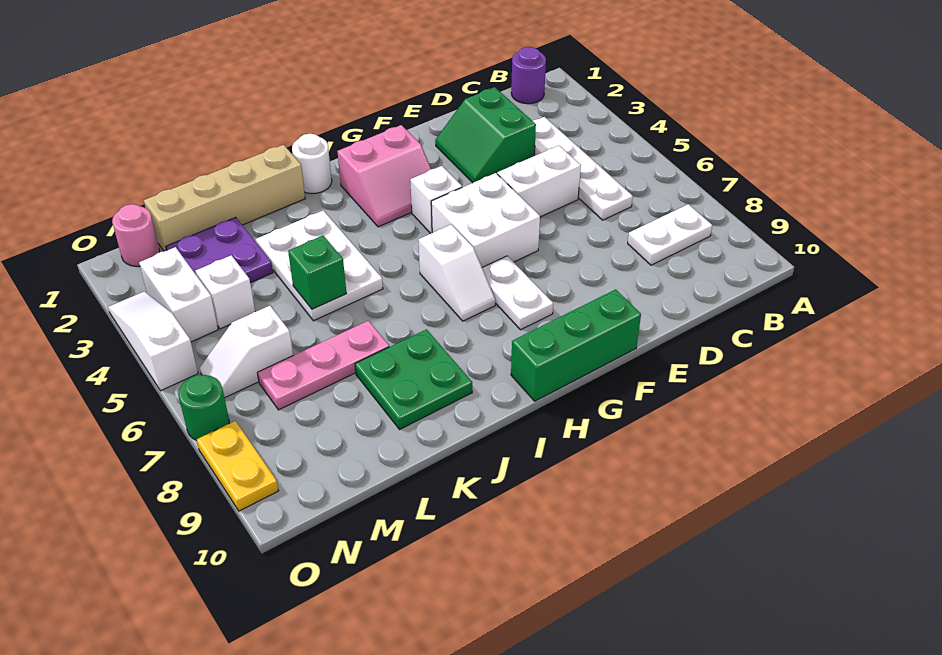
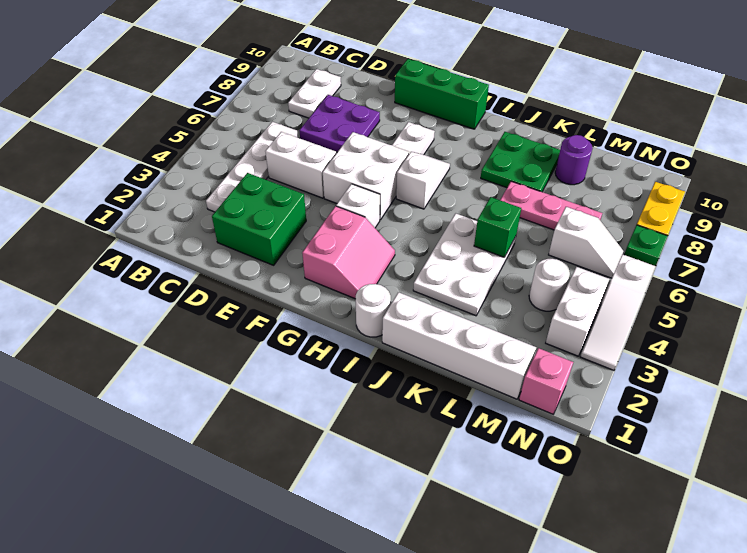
purple 1x1 round brick [511,47,546,104] -> purple 1x1 round brick moved to [555,135,593,185]
white 1x2 plate [628,204,712,265] -> white 1x2 plate turned to [288,69,341,118]
green 2x2 slope [435,87,536,183] -> green 2x2 brick [212,173,306,265]
pink 2x2 slope [337,125,431,227] -> pink 2x2 slope turned to [302,206,395,299]
tan 1x4 brick [144,145,305,251] -> white 1x4 brick [382,292,536,399]
purple 2x2 plate [166,217,273,283] -> purple 2x2 plate moved to [299,95,380,152]
white 1x1 brick [195,255,255,329] -> white 1x1 round brick [529,259,570,311]
pink 1x1 round brick [112,204,160,266] -> pink 1x1 brick [519,348,573,414]
green 1x1 round brick [178,375,229,440] -> green 1x1 plate [624,225,668,266]

